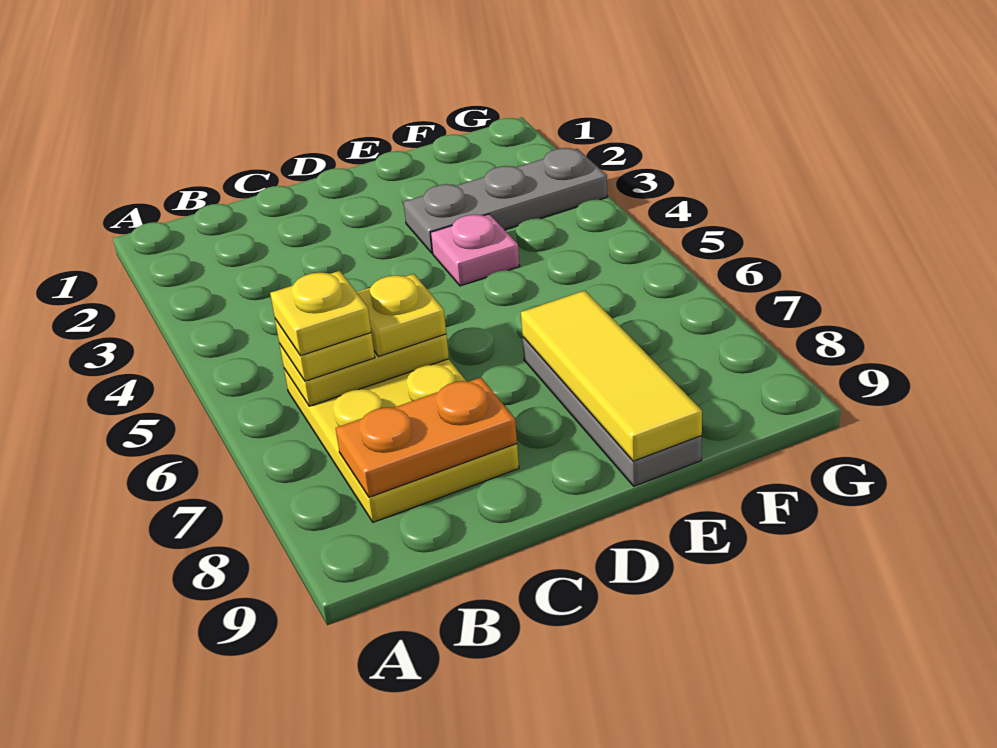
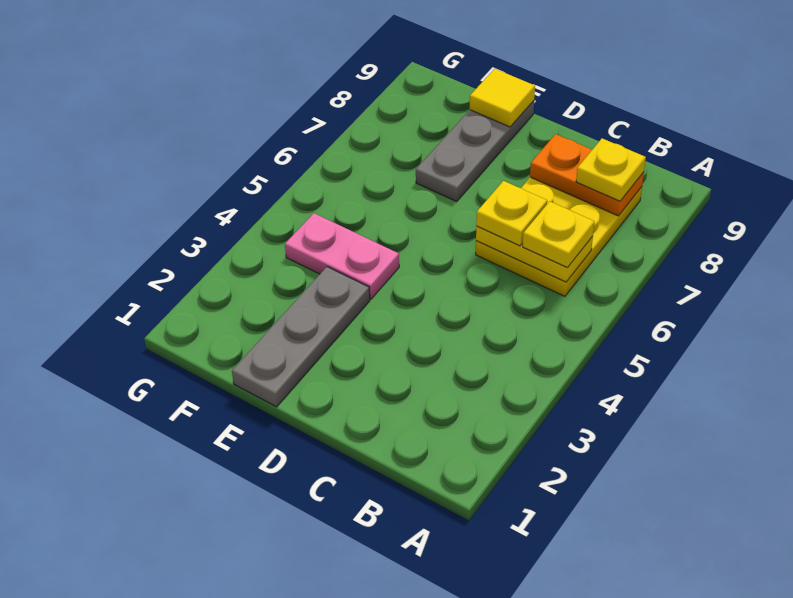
yellow 1x1 plate [270,271,371,356] -> yellow 1x1 plate moved to [576,138,646,201]
grey 1x3 plate [403,148,608,253] -> grey 1x3 plate turned to [232,267,370,407]
pink 1x1 plate [431,214,520,286] -> pink 1x2 plate [285,213,399,299]
yellow 1x3 tile [521,291,702,461] -> yellow 1x1 tile [470,69,535,127]

